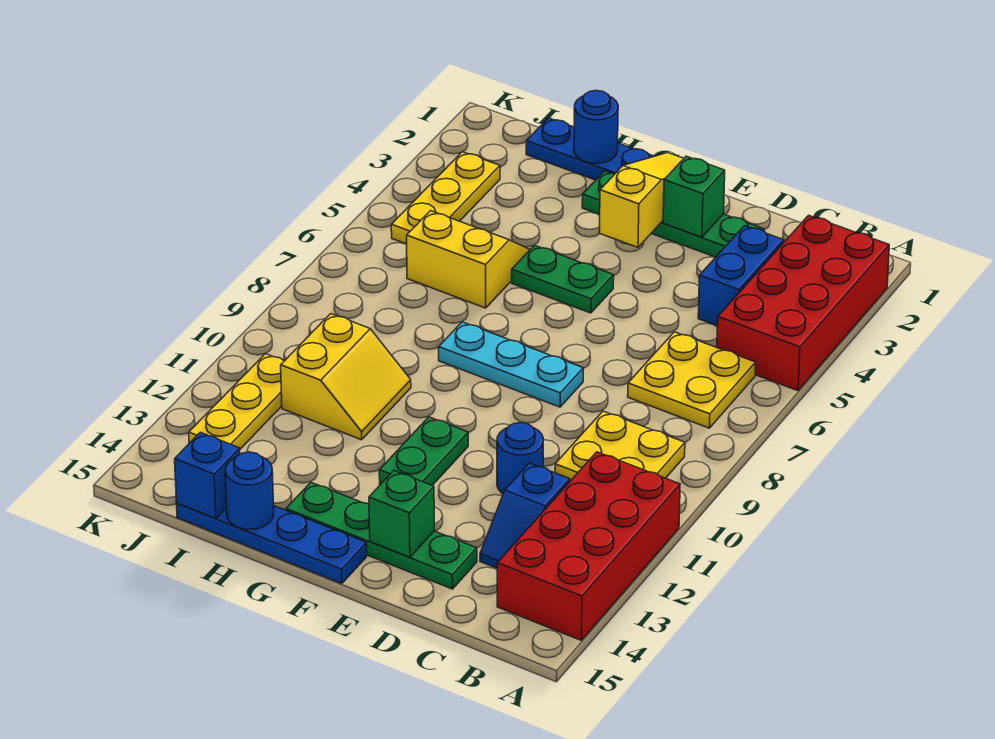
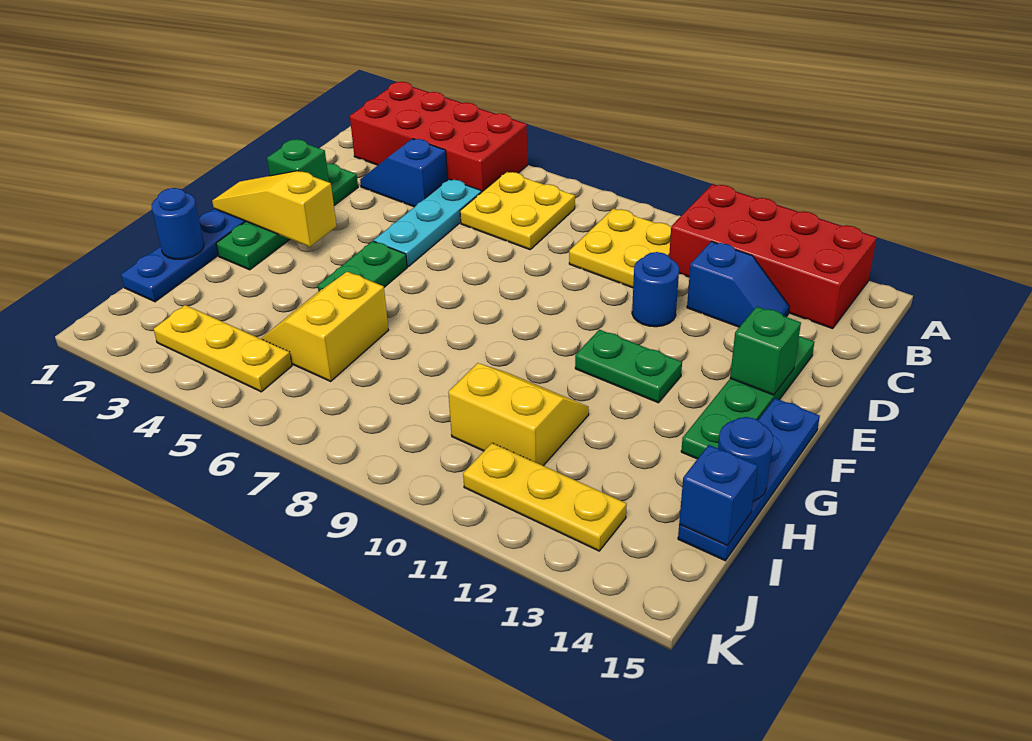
blue 1x2 brick [698,226,784,326] -> blue 1x2 slope [360,139,447,207]
cyan 1x3 plate [439,322,583,407] -> cyan 1x3 plate moved to [374,179,482,266]

